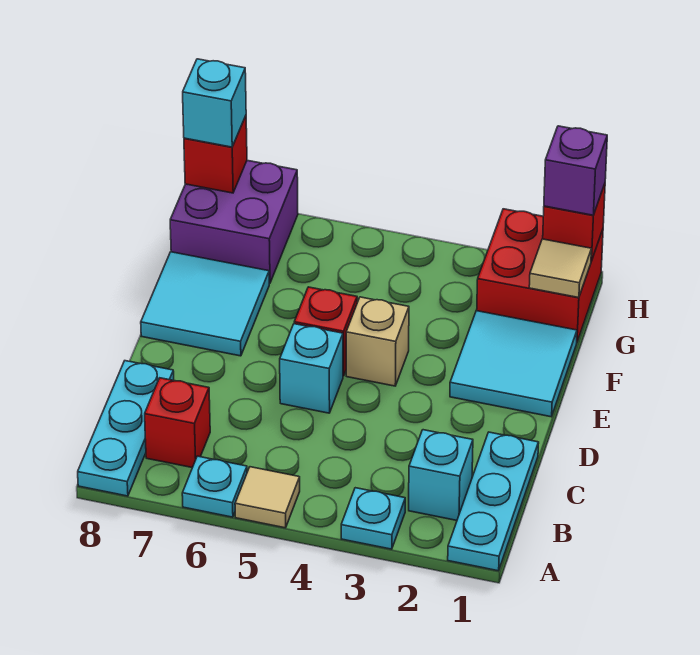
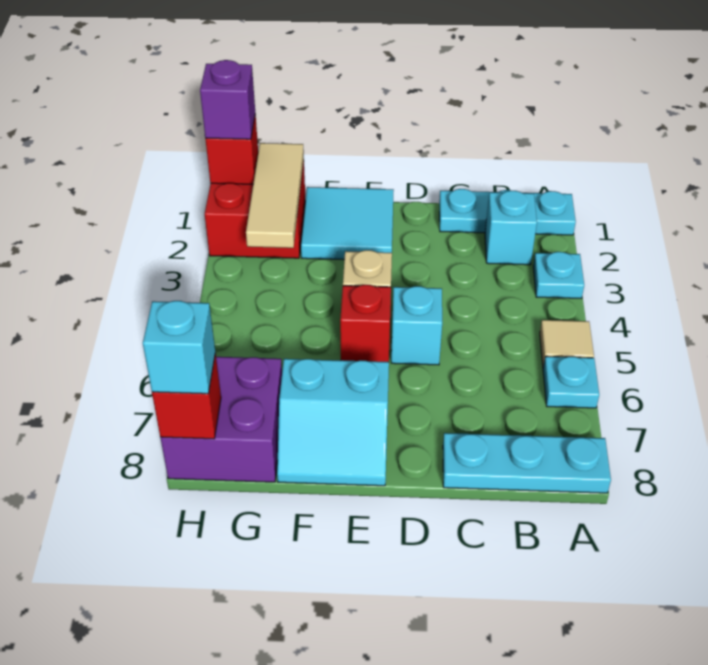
red 1x1 brick [145,378,210,468] -> none
cyan 2x2 tile [141,252,269,356] -> cyan 2x2 slope [277,359,389,486]
tan 1x1 tile [529,239,591,298] -> tan 1x3 tile [246,143,304,248]

